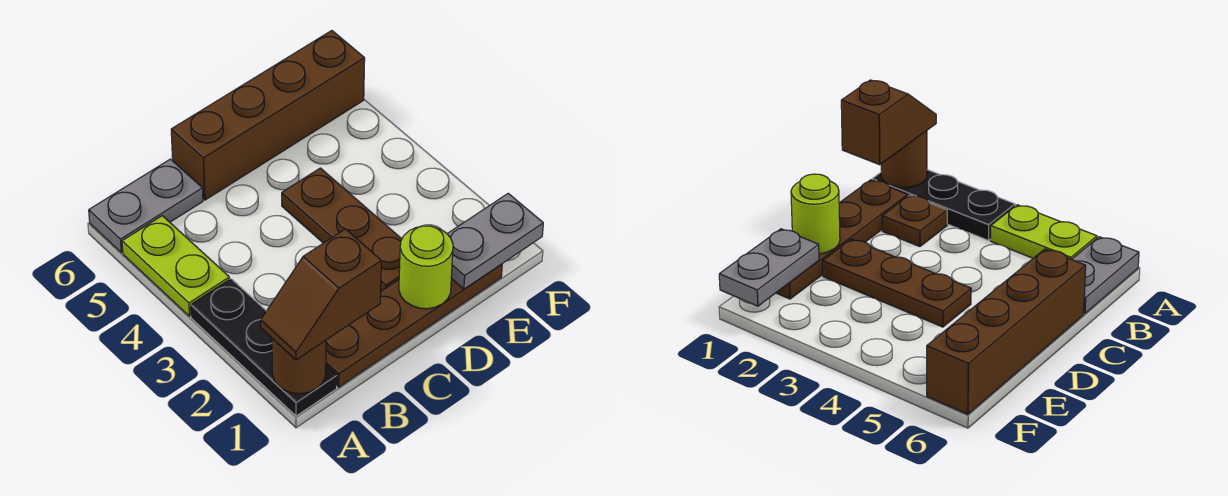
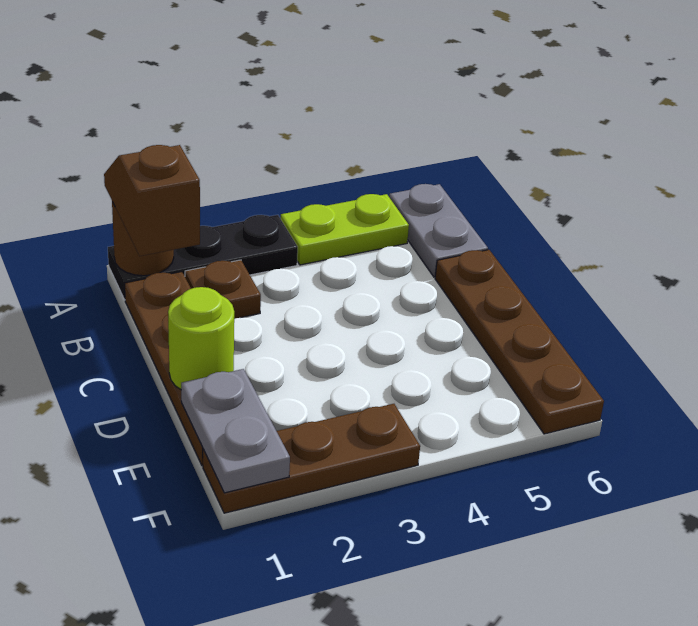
brown 1x4 brick [171,31,365,200] -> brown 1x4 plate [435,250,604,434]
brown 1x3 plate [282,168,402,291] -> brown 1x3 plate moved to [203,404,420,513]

